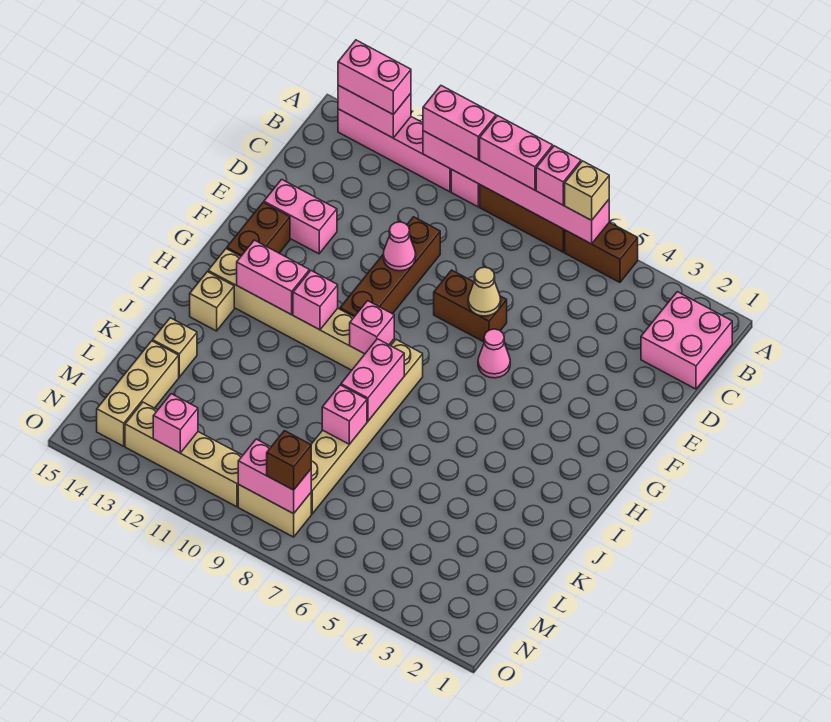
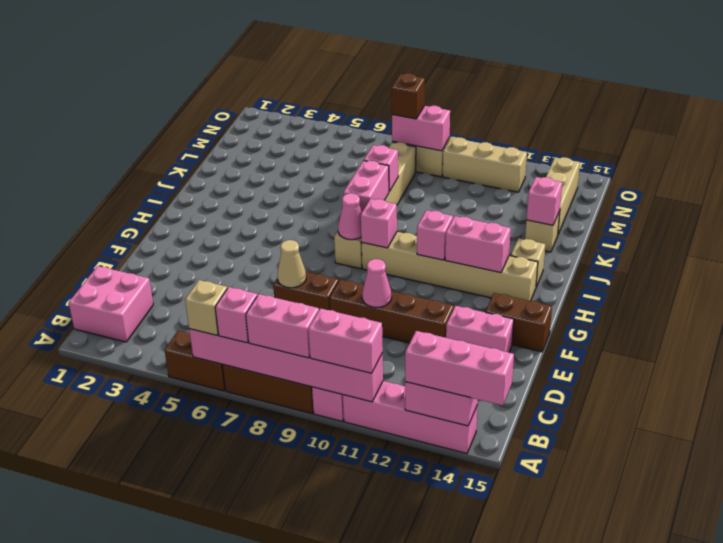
pink 1x2 brick [338,40,411,114] -> pink 1x3 brick [405,331,514,405]
brown 1x4 brick [340,217,440,317] -> brown 1x4 brick turned to [329,280,454,343]
pink 1x1 cone [478,329,510,378] -> pink 1x1 cone moved to [338,193,362,240]
brown 1x2 brick [227,203,290,256] -> brown 1x2 brick turned to [486,293,552,352]
tan 1x4 brick [125,402,243,507] -> tan 1x3 brick [443,137,527,192]
pink 1x1 brick [153,394,198,453] -> pink 1x1 brick moved to [527,177,562,225]

